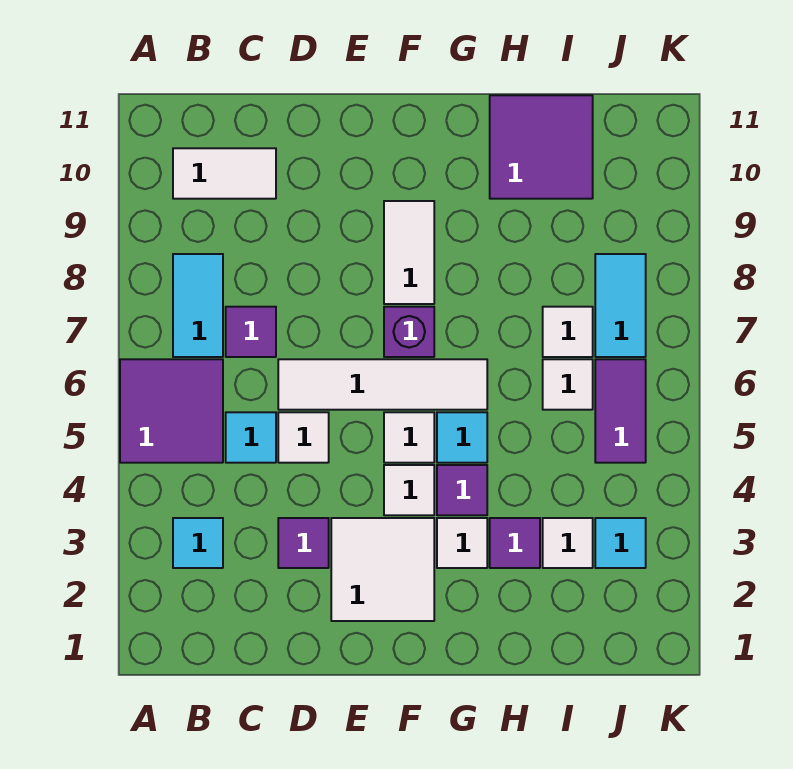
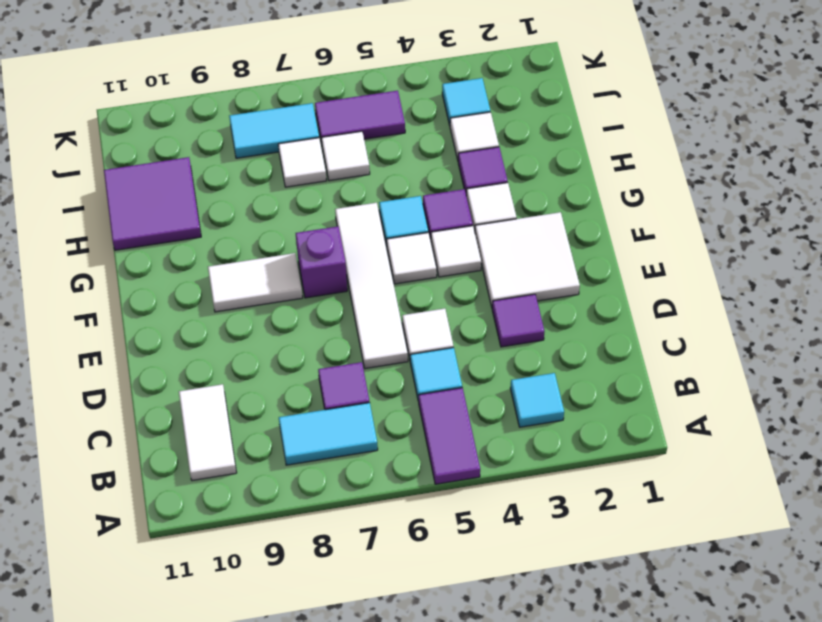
purple 2x2 tile [120,359,223,463] -> purple 1x2 tile [419,388,480,484]

